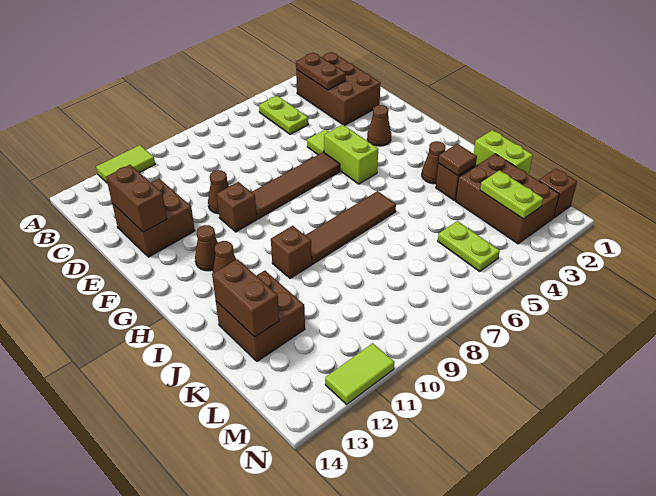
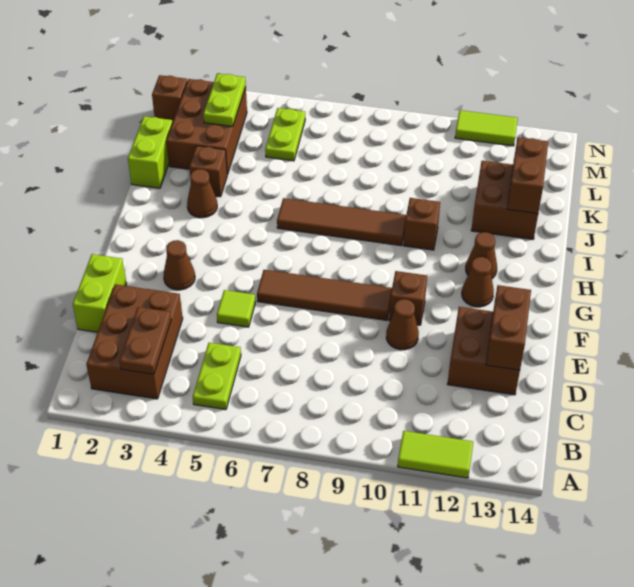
lime 1x2 brick [324,125,378,184] -> lime 1x2 brick moved to [73,254,127,332]
brown 1x1 tile [439,144,477,176] -> none

